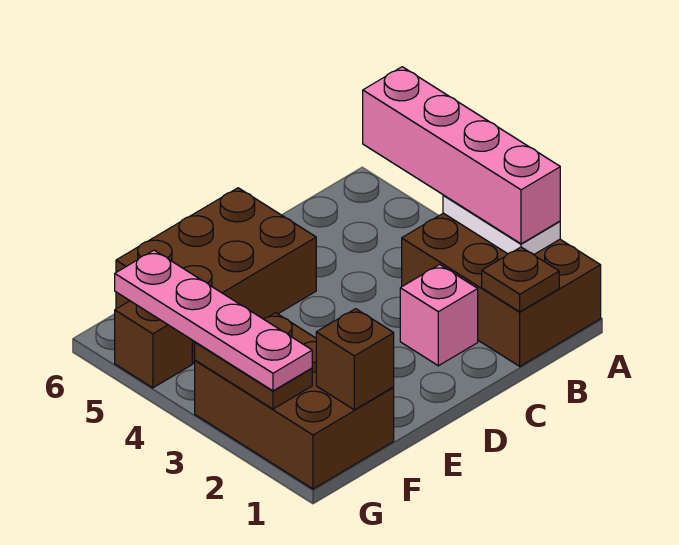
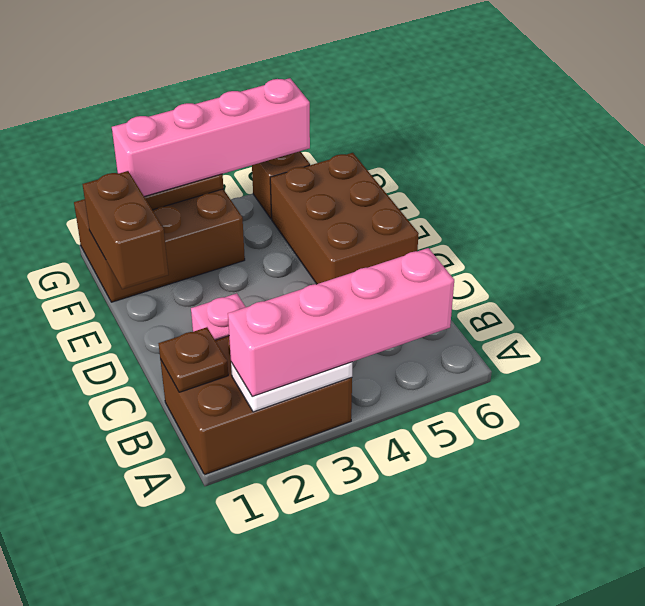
brown 1x1 brick [316,309,394,410] -> brown 1x2 brick [83,171,168,289]
pink 1x4 plate [115,250,312,391] -> pink 1x4 brick [112,78,310,197]

